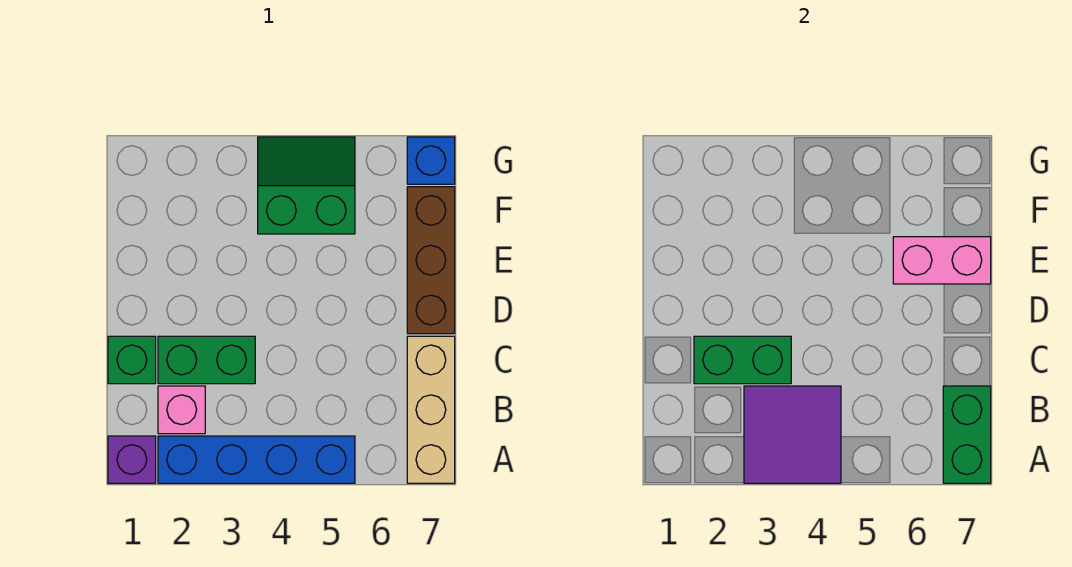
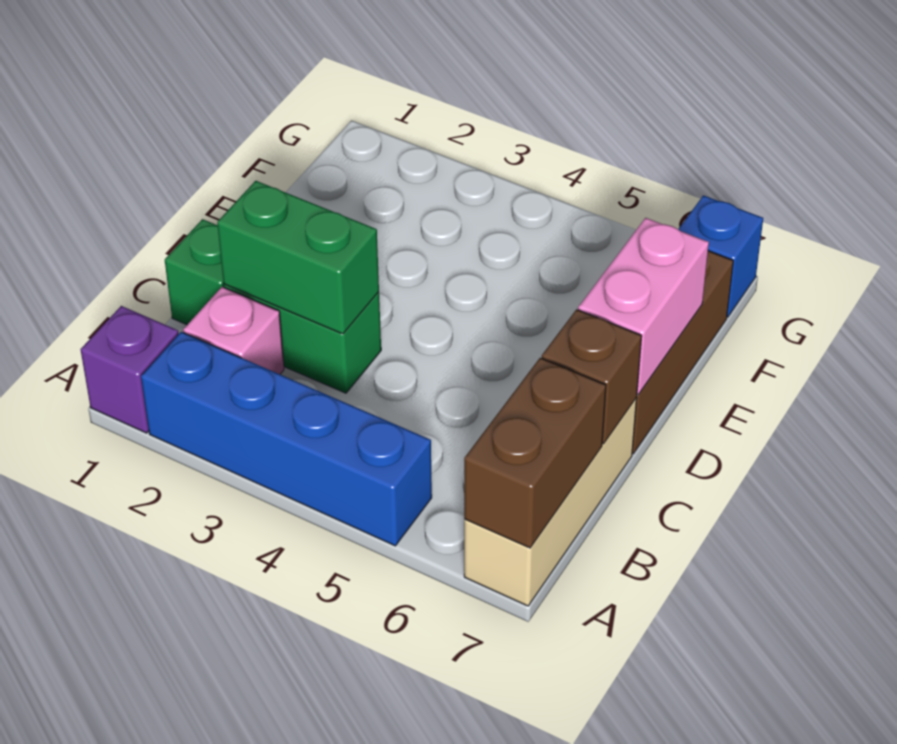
purple 2x2 tile [744,386,841,483] -> none
green 1x2 brick [943,386,991,483] -> brown 1x2 brick [464,358,606,548]
none -> brown 1x1 brick [542,309,642,444]
pink 1x2 brick [893,237,991,284] -> pink 1x2 brick turned to [578,218,709,395]
green 2x2 slope [258,137,355,234] -> none

